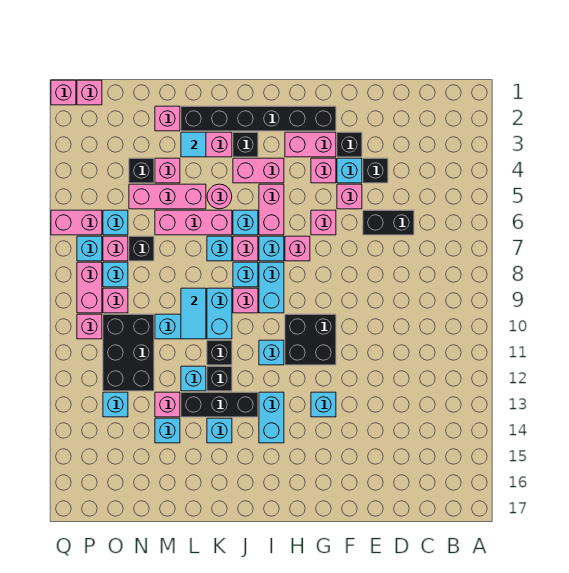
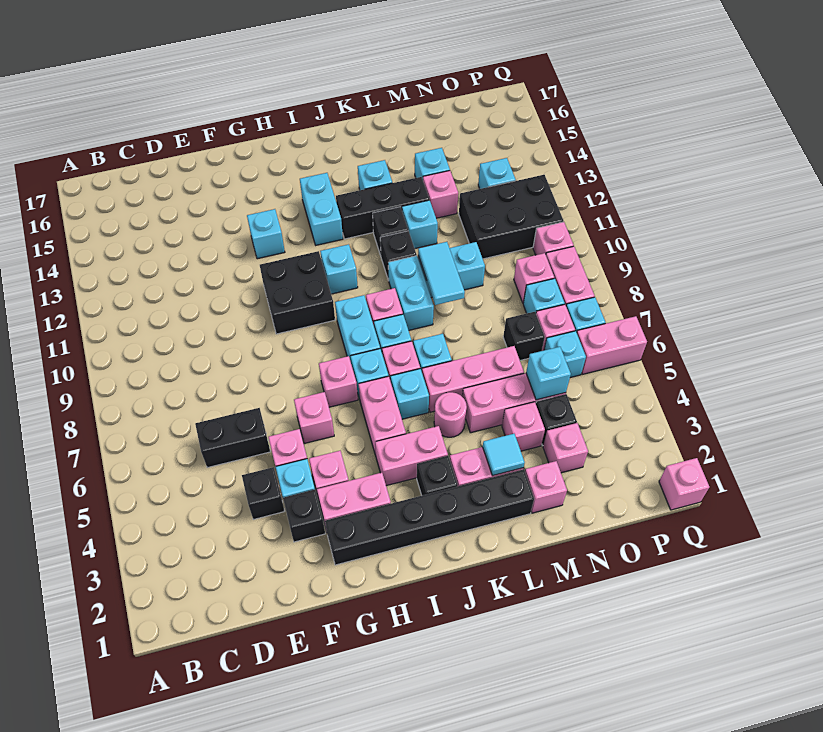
none -> cyan 1x1 brick [526,347,571,400]
black 2x3 brick [103,314,154,391] -> black 2x3 brick turned to [459,175,563,259]
pink 1x1 brick [77,80,102,105] -> pink 1x1 brick moved to [543,423,588,473]

